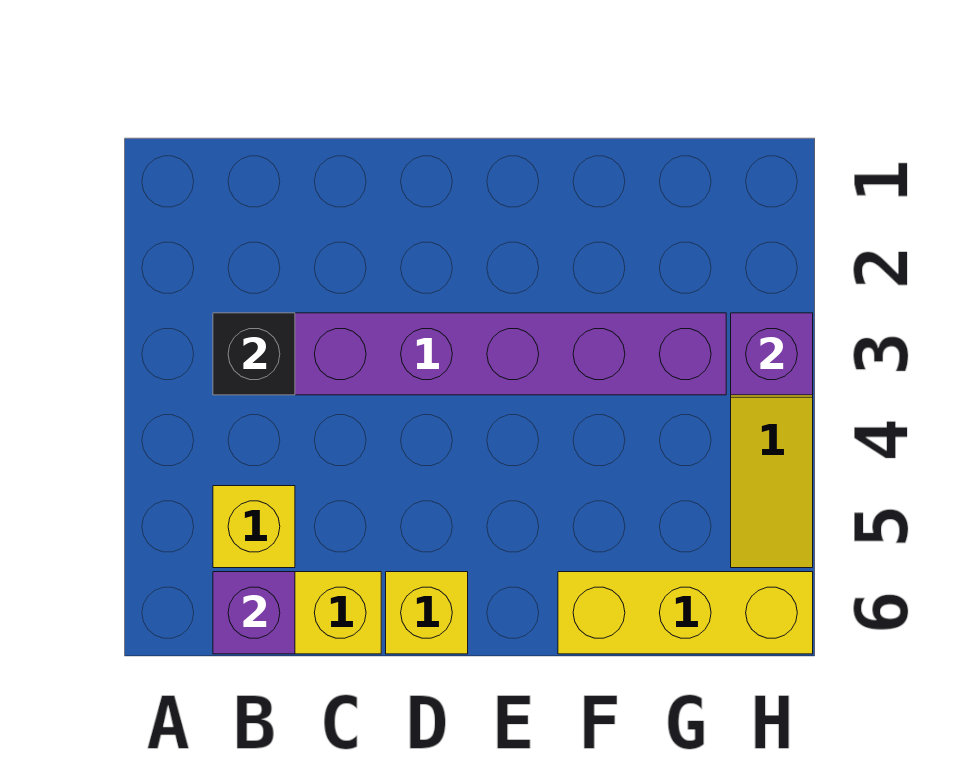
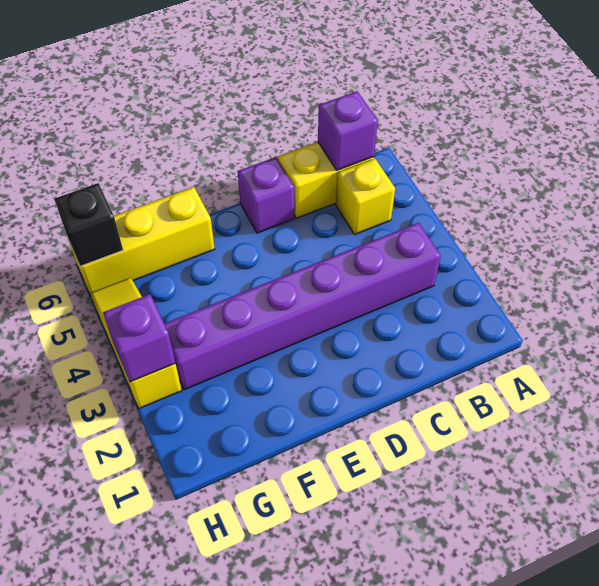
black 1x1 brick [213,313,295,395] -> black 1x1 brick moved to [54,183,123,266]
yellow 1x1 brick [386,572,468,654] -> purple 1x1 brick [238,157,294,233]

